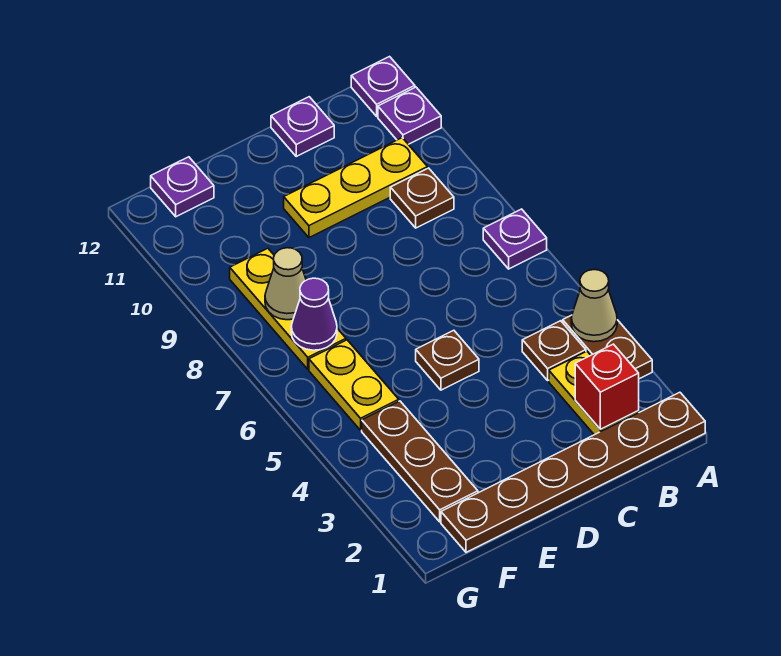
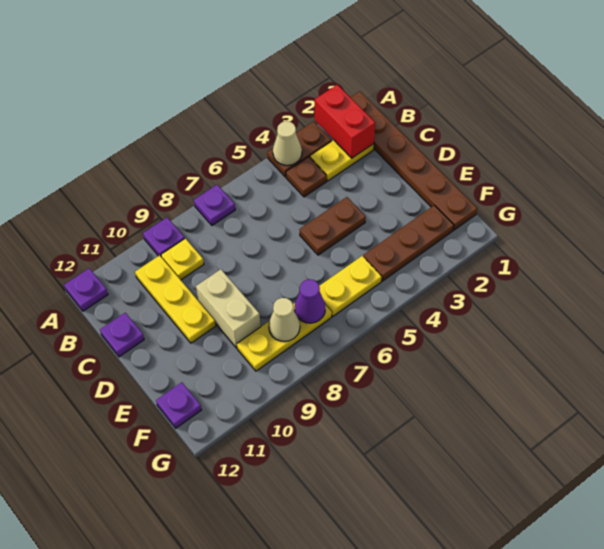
purple 1x1 plate [378,87,441,144] -> purple 1x1 plate moved to [143,218,185,256]
red 1x1 brick [575,344,639,429] -> red 1x2 brick [315,85,375,158]
brown 1x1 plate [390,168,454,228] -> yellow 1x1 plate [161,238,204,280]
brown 1x1 plate [416,330,479,390] -> brown 1x2 plate [299,197,366,255]
none -> tan 1x2 brick [196,269,261,348]

